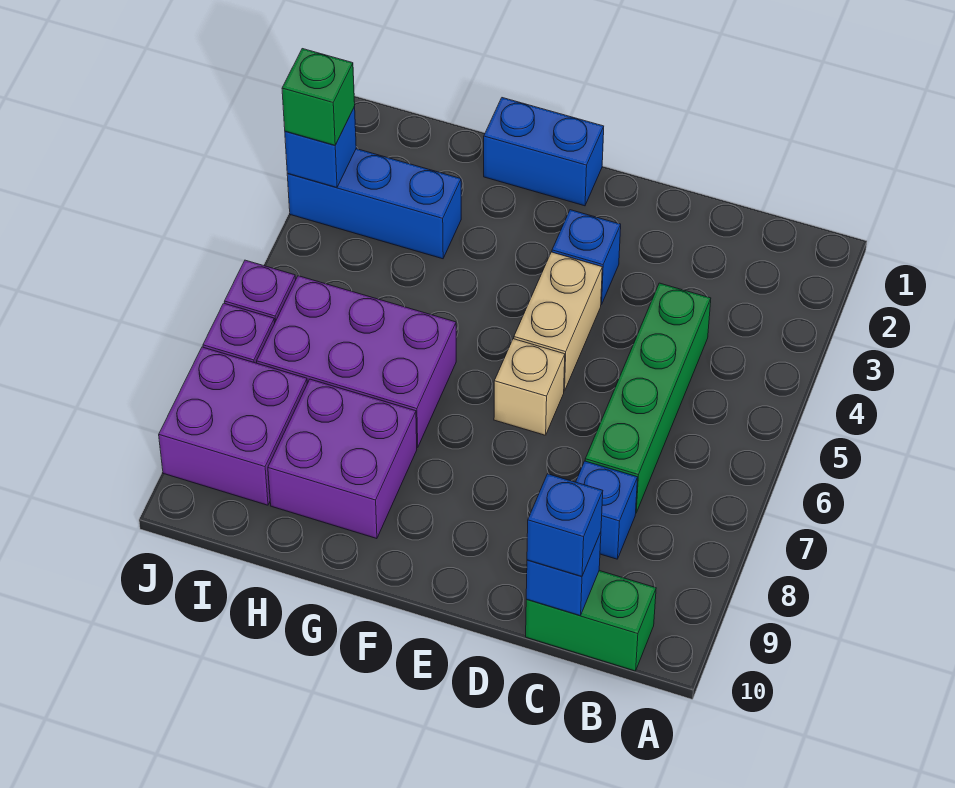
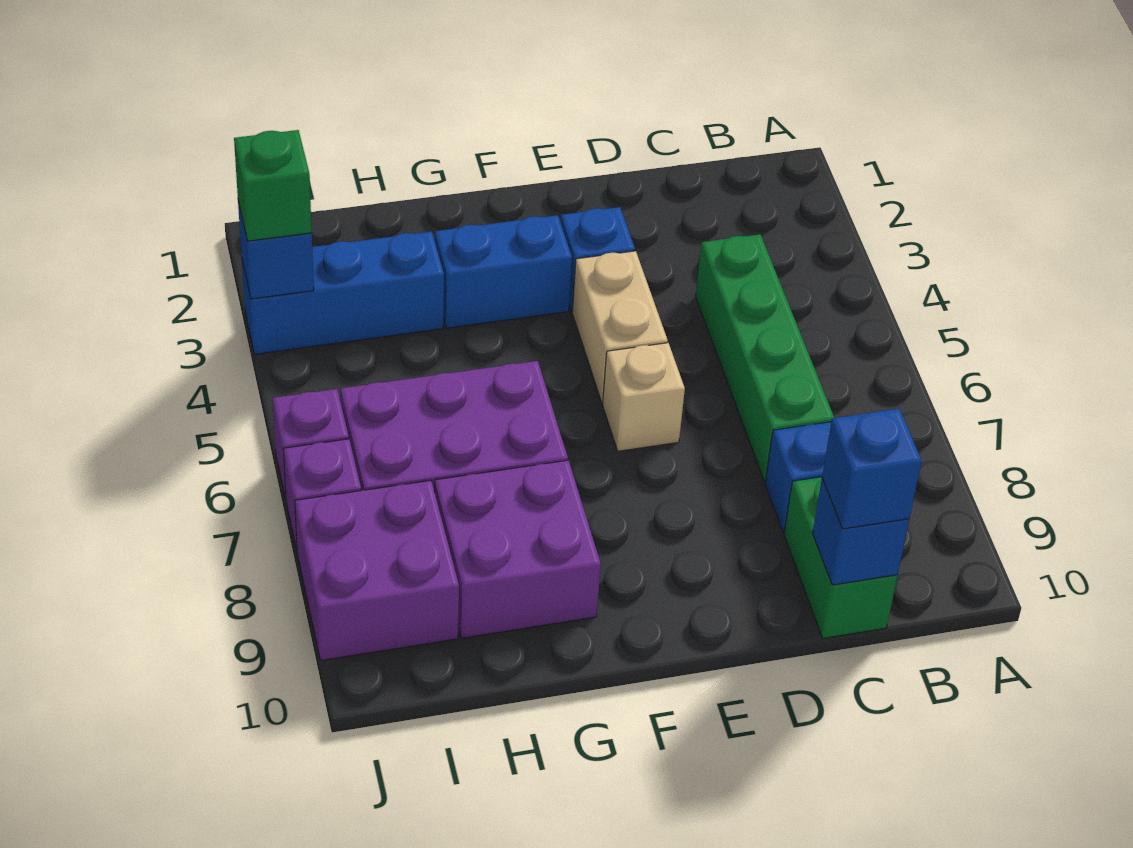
green 1x2 brick [526,571,656,671] -> green 1x2 brick turned to [784,477,898,639]
blue 1x2 brick [484,98,604,206] -> blue 1x2 brick moved to [435,215,572,328]

